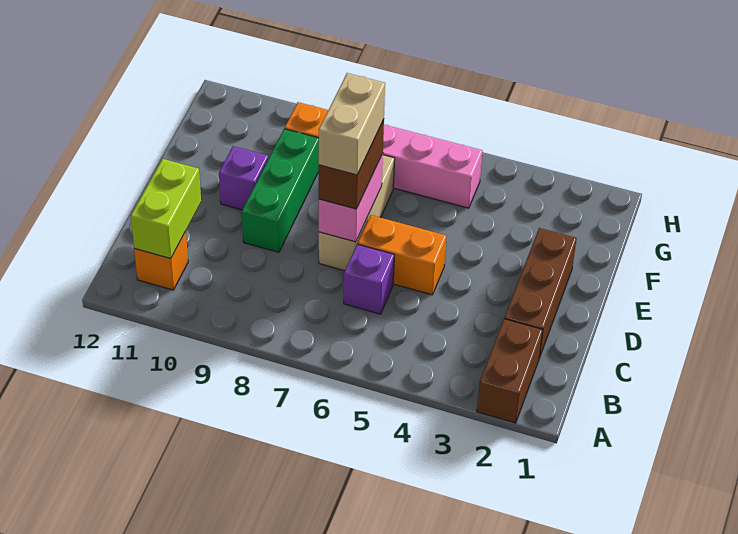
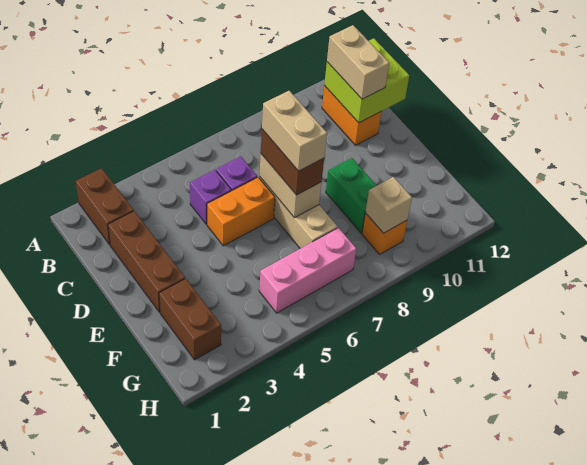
orange 1x1 brick [134,231,188,290] -> orange 1x2 brick [322,86,381,145]
lime 1x2 brick [131,159,201,259] -> lime 2x2 brick [324,38,409,123]
none -> tan 1x2 brick [327,25,389,99]
pink 1x2 brick [319,153,383,242] -> tan 1x2 brick [260,154,322,218]
green 1x3 brick [242,129,319,252] -> green 1x2 brick [326,158,377,233]
purple 1x1 brick [219,146,269,210] -> purple 1x1 brick moved to [190,170,231,224]
none -> brown 1x2 brick [159,279,221,360]
none -> tan 1x1 brick [365,177,412,233]

